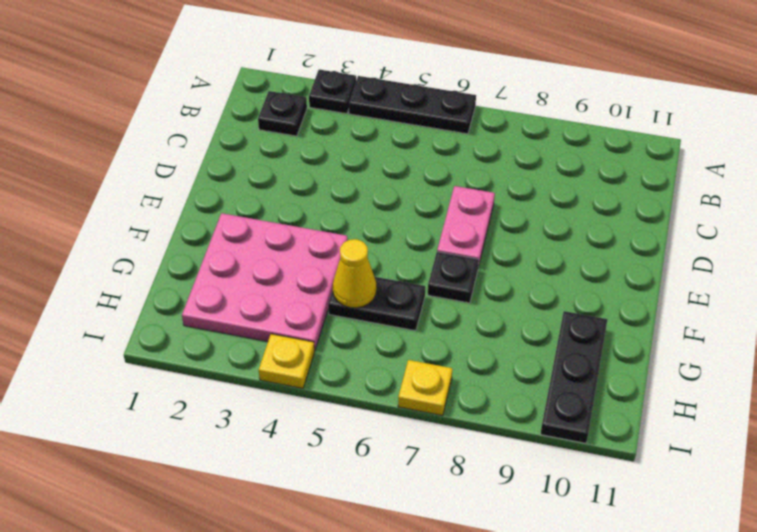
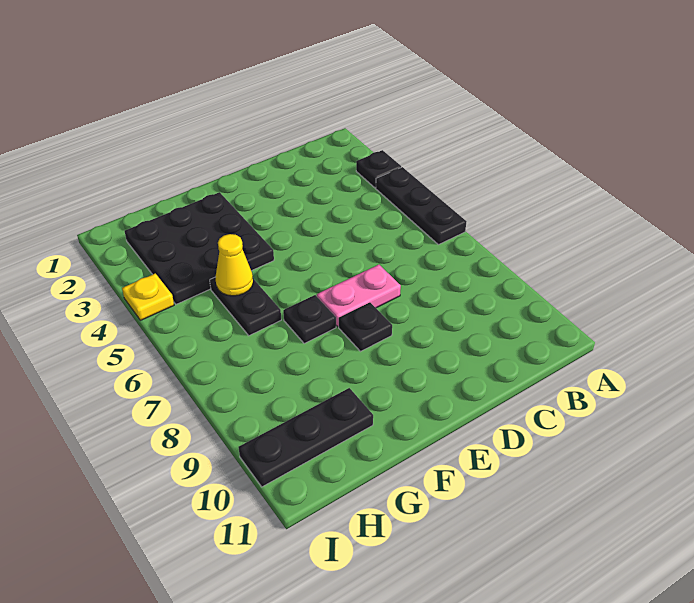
black 1x1 plate [258,91,307,136] -> black 1x1 plate moved to [339,302,392,351]
pink 3x3 plate [182,213,348,351] -> black 3x3 plate [125,192,274,304]
yellow 1x1 plate [398,360,452,416] -> none

